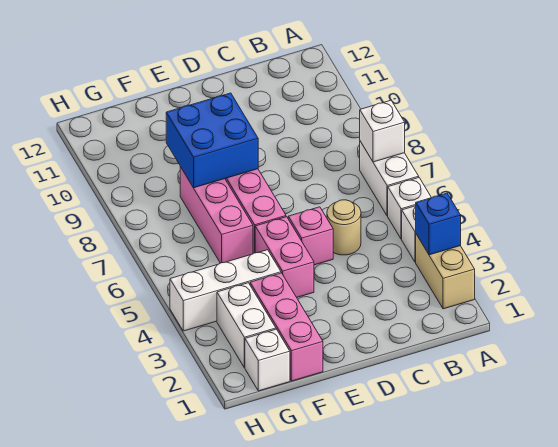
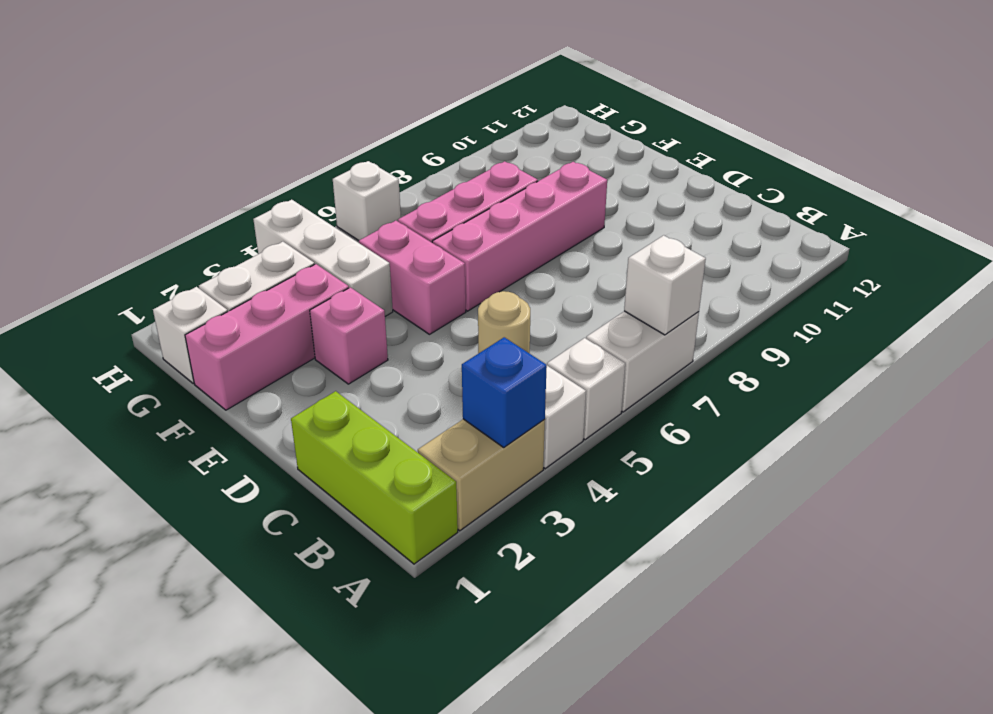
none -> lime 1x3 brick [291,391,458,564]
pink 1x1 brick [288,207,333,265] -> pink 1x1 brick moved to [310,287,388,384]
pink 1x2 brick [255,217,314,297] -> pink 1x2 brick turned to [359,221,466,334]
blue 2x2 brick [166,93,258,188] -> none
none -> white 1x1 brick [333,161,401,241]

